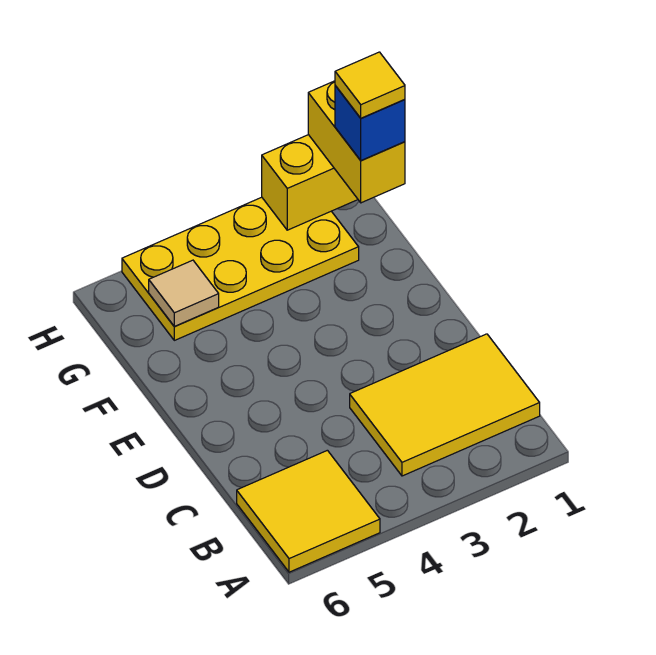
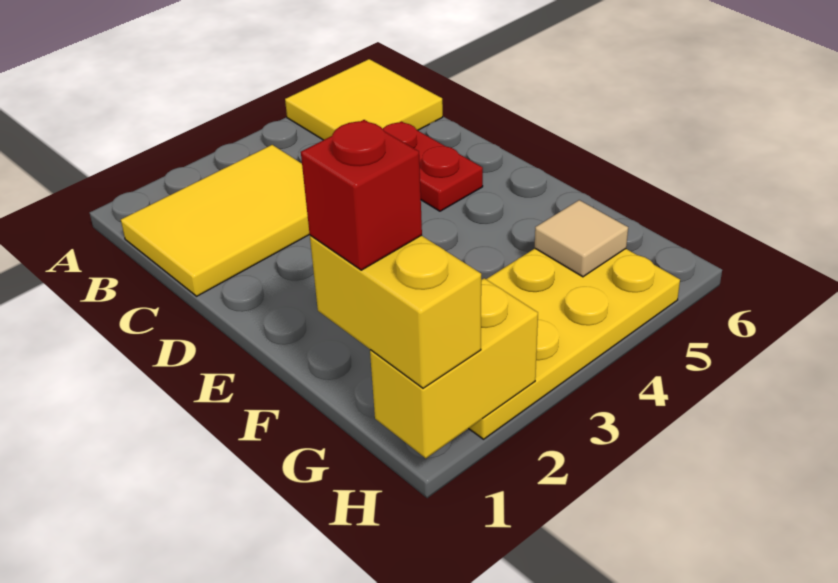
none -> red 1x2 plate [383,122,483,211]
blue 1x1 brick [335,86,405,160] -> red 1x1 brick [301,120,422,270]
yellow 1x1 tile [335,52,405,118] -> none

